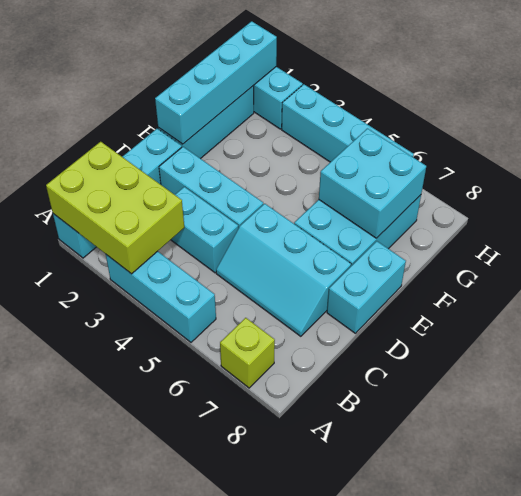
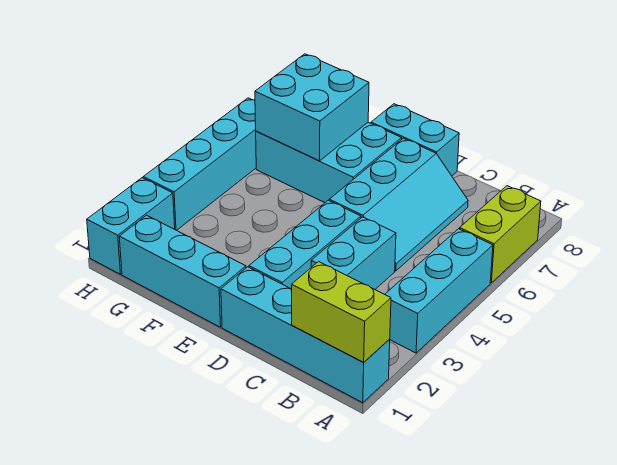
lime 2x3 brick [46,142,184,274] -> lime 1x2 brick [292,262,391,362]
lime 1x1 brick [220,318,275,388] -> lime 1x2 brick [460,186,541,283]
cyan 1x4 brick [155,21,277,144] -> none

